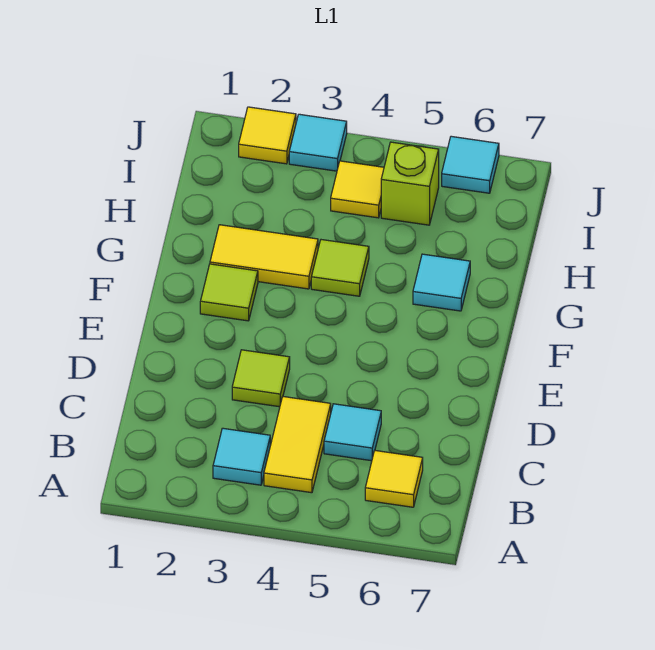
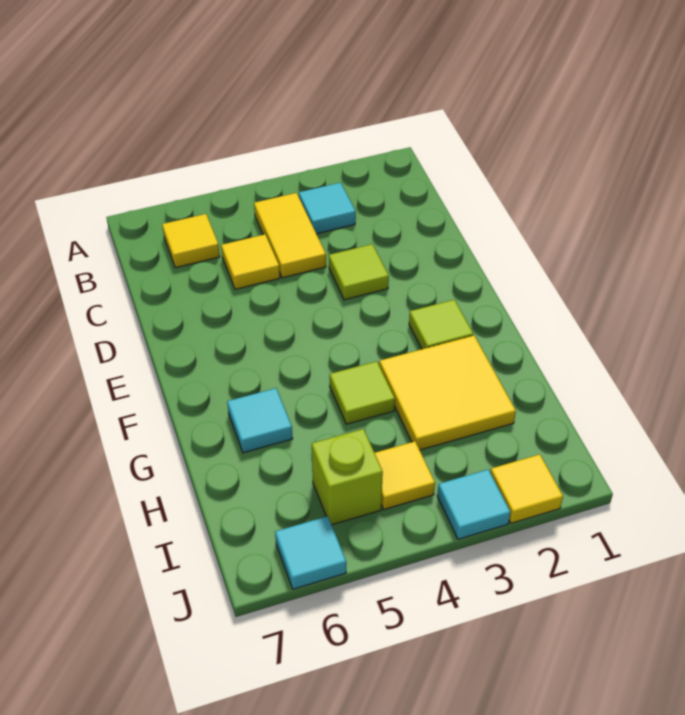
cyan 1x1 tile [324,404,381,461] -> yellow 1x1 tile [221,234,280,289]
yellow 1x2 tile [210,225,318,289] -> yellow 2x2 tile [379,335,516,450]

